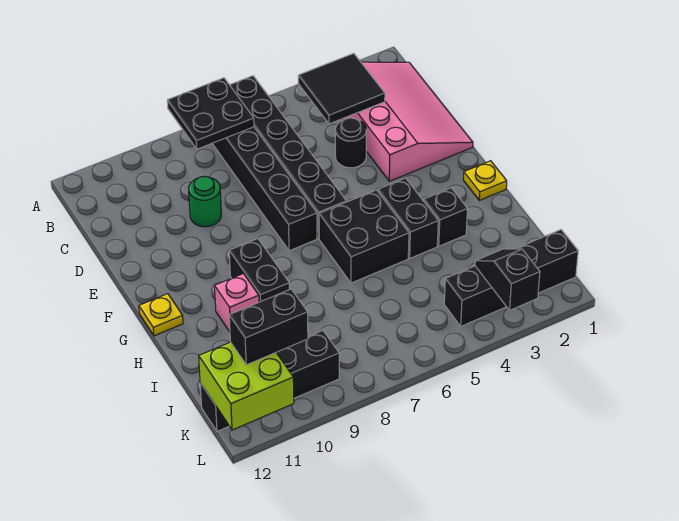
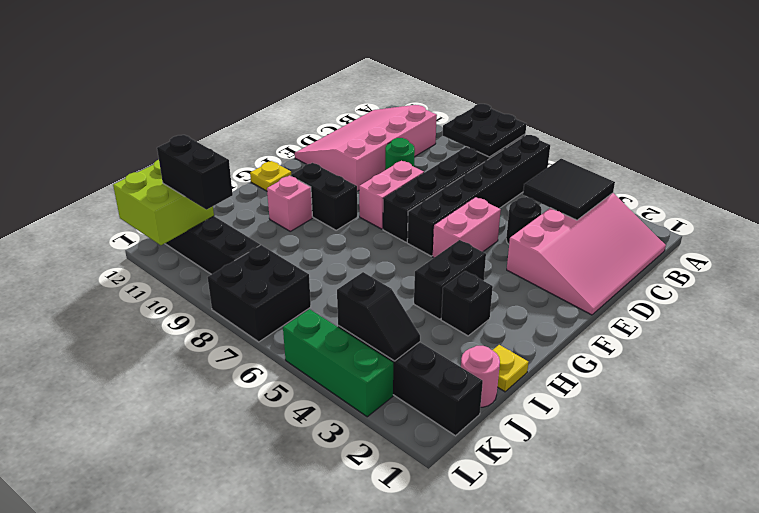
none -> pink 3x4 slope [295,105,437,191]
none -> pink 1x2 brick [433,197,501,258]
none -> pink 1x2 brick [359,161,424,229]
yellow 1x1 plate [463,161,507,200] -> yellow 1x1 plate moved to [493,345,529,392]
black 2x2 brick [319,190,409,283] -> black 2x2 brick moved to [208,245,311,342]
black 1x2 brick [229,238,289,302] -> black 1x2 brick turned to [291,163,357,230]
none -> pink 1x1 round brick [461,346,500,407]
black 1x2 slope [475,249,540,310] -> black 1x2 slope turned to [337,272,420,361]
none -> green 1x3 brick [283,309,393,417]

